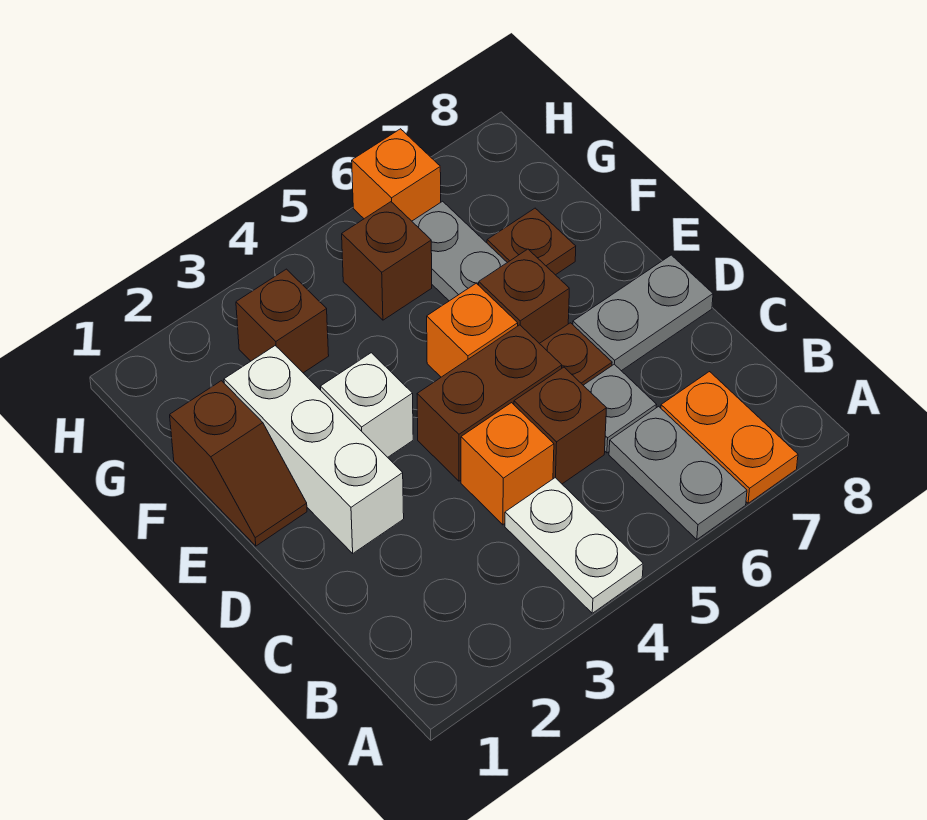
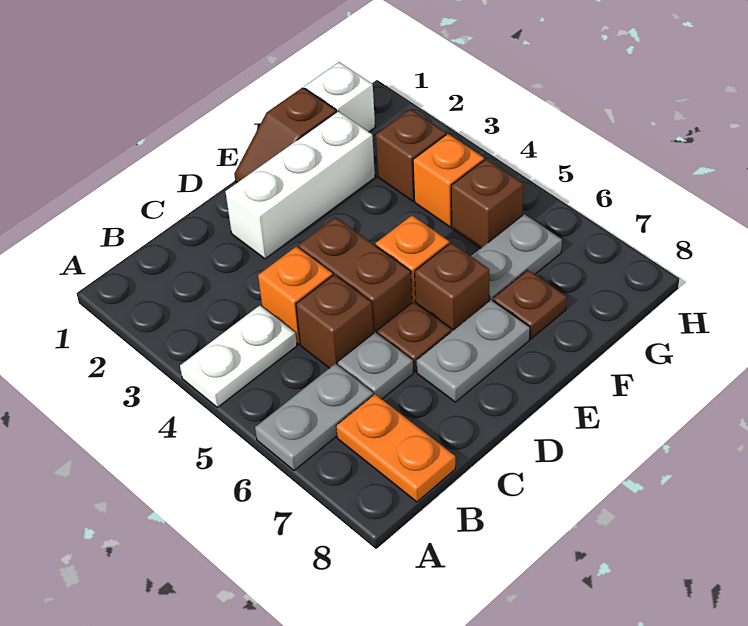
orange 1x2 plate [661,372,798,503] -> orange 1x2 plate turned to [336,394,455,502]
grey 1x2 plate [573,255,713,371] -> grey 1x2 plate turned to [417,300,530,402]
white 1x1 brick [320,353,413,457] -> white 1x1 brick moved to [305,62,375,132]
orange 1x1 brick [352,129,441,221] -> orange 1x1 brick moved to [413,134,484,227]

